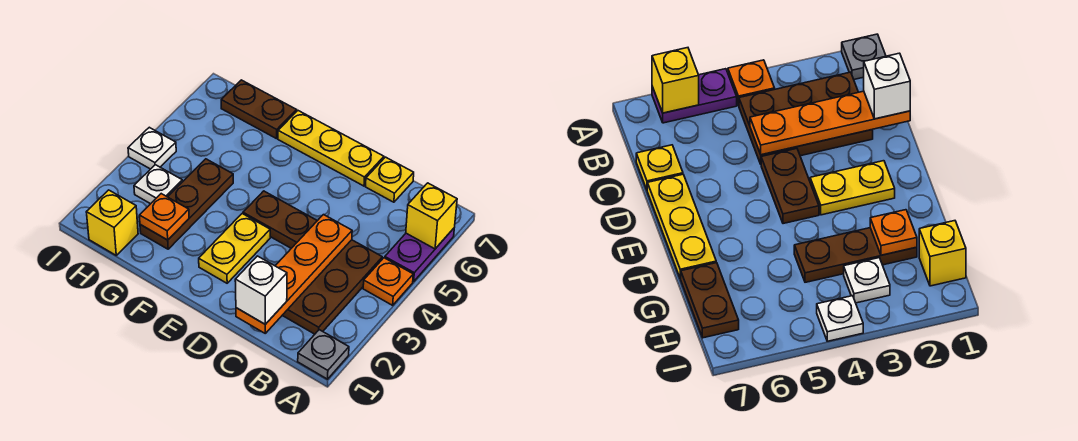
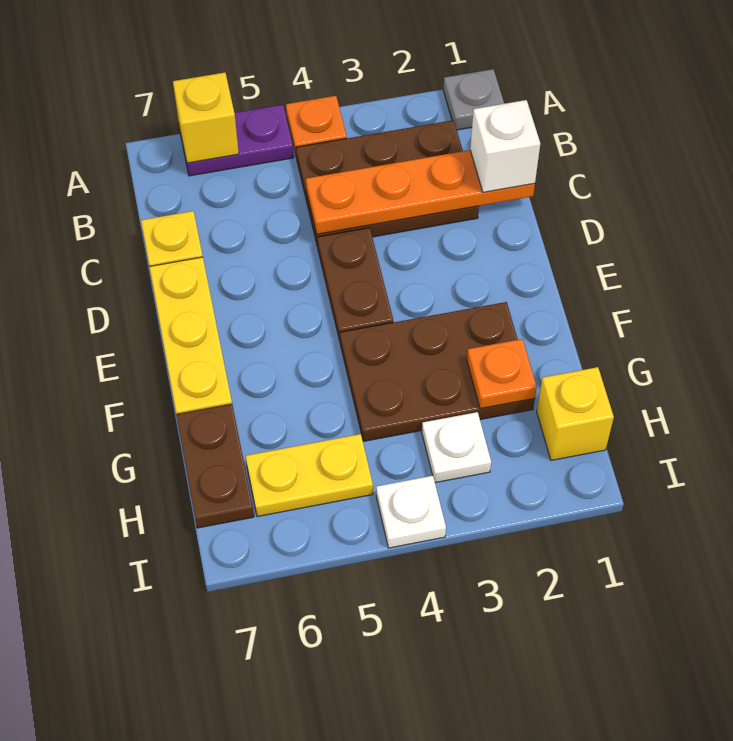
yellow 1x2 plate [199,214,270,283] -> yellow 1x2 plate moved to [246,434,373,517]
brown 1x3 plate [140,159,233,249] -> brown 2x3 plate [340,302,535,441]

